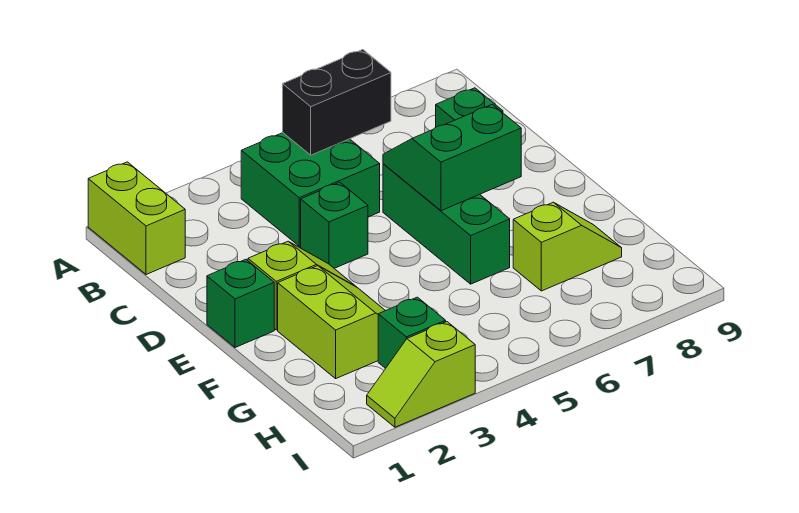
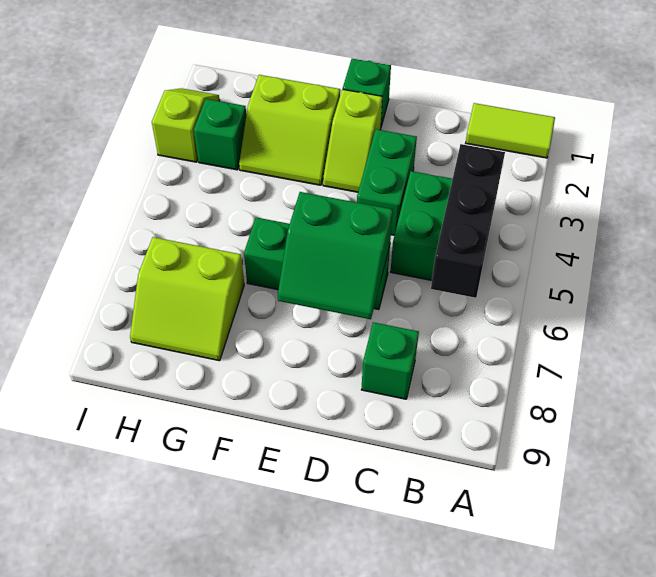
lime 1x2 brick [88,162,185,275] -> lime 1x2 tile [466,103,555,158]
black 1x2 brick [283,50,391,155] -> black 1x3 brick [431,144,505,298]
green 1x1 brick [301,182,368,268] -> green 1x2 brick [357,129,417,235]
green 2x2 slope [383,104,521,211] -> green 2x2 slope turned to [278,192,393,319]
lime 1x2 slope [513,202,622,291] -> lime 2x2 slope [130,237,244,361]

